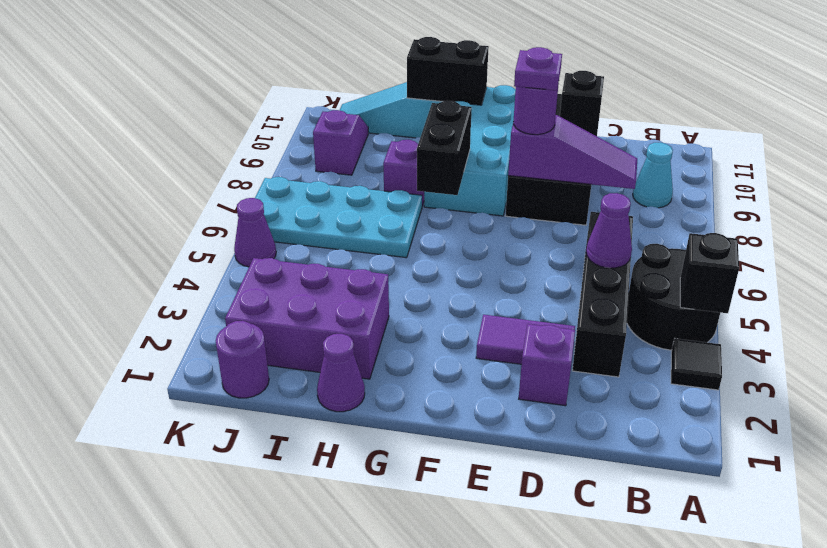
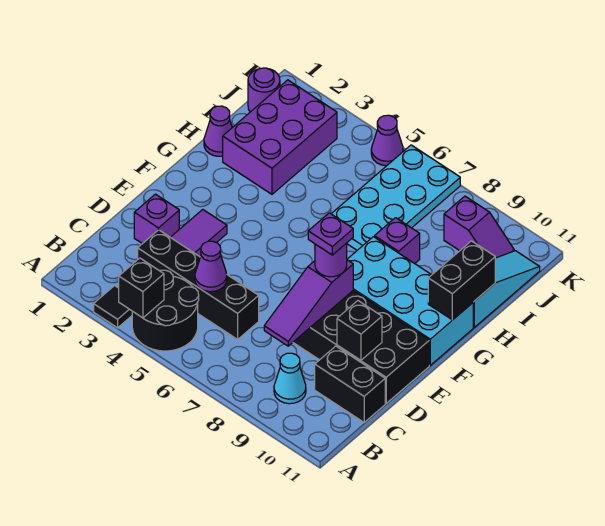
black 1x2 brick [417,101,472,195] -> black 1x2 brick moved to [315,346,385,422]

